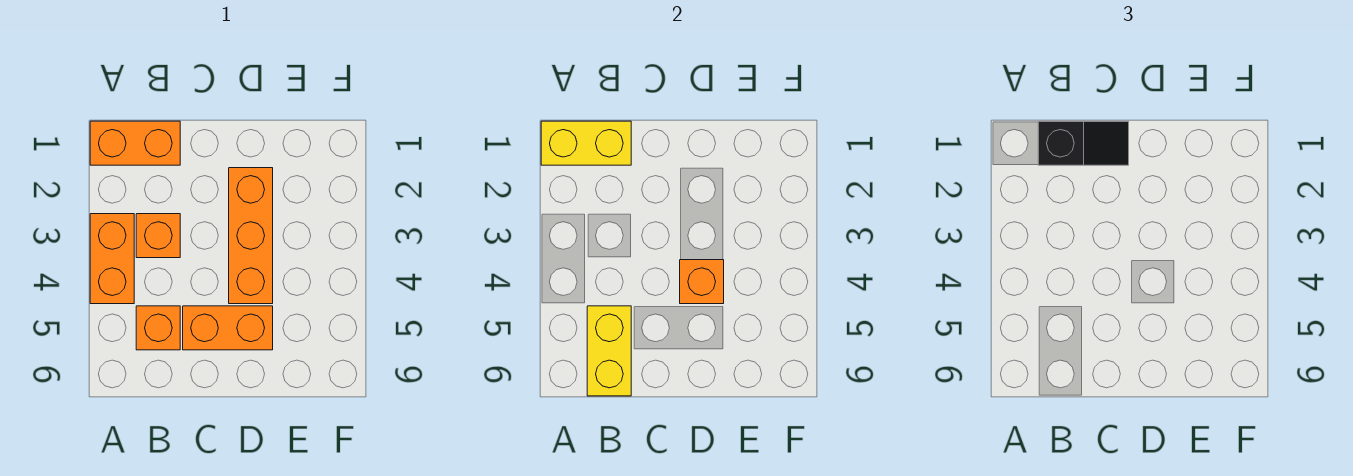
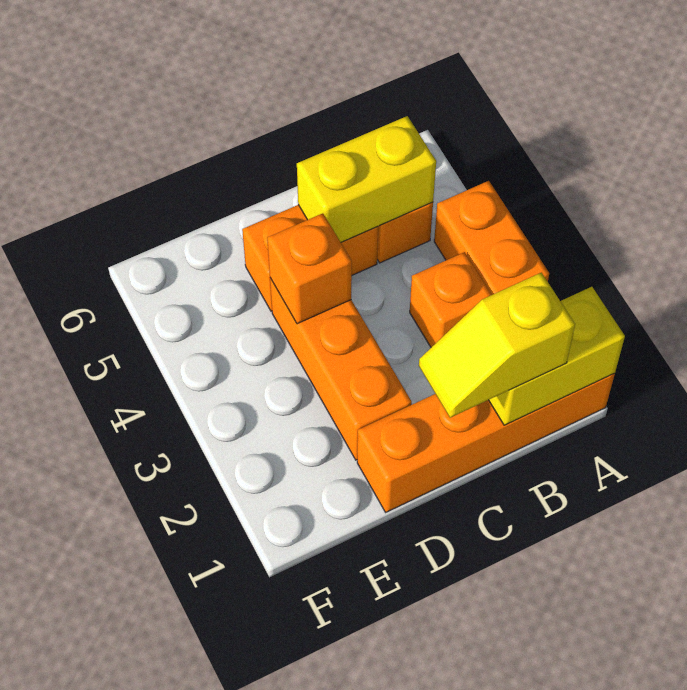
orange 1x2 brick [90,121,180,165] -> orange 1x4 brick [357,373,615,512]
black 1x2 slope [1038,121,1129,165] -> yellow 1x2 slope [419,273,575,418]
yellow 1x2 brick [587,306,631,396] -> yellow 1x2 brick turned to [297,116,436,242]

